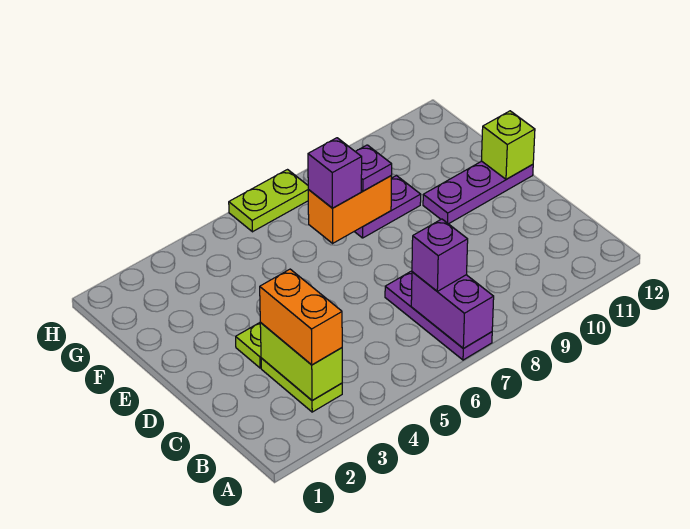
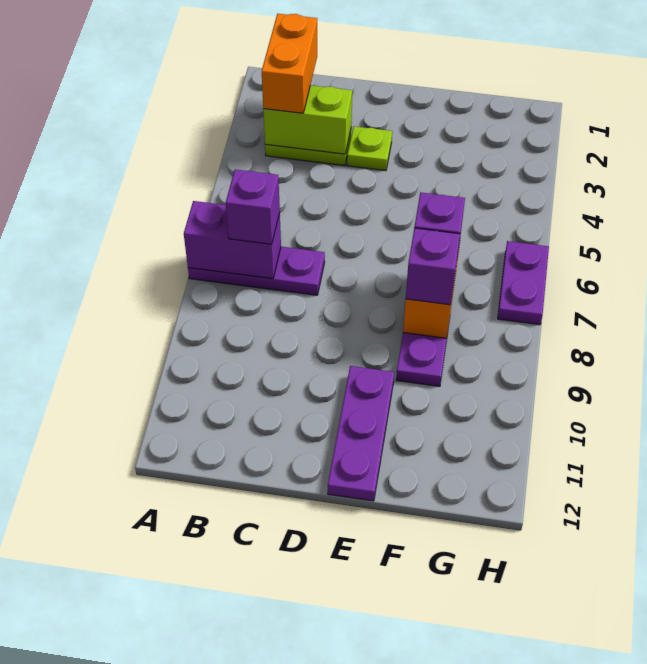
orange 1x2 brick [260,269,342,365] -> orange 1x2 brick turned to [262,14,317,113]
lime 1x1 brick [481,111,535,179] -> none
purple 1x1 plate [356,145,392,191] -> purple 1x1 brick [406,228,460,305]
lime 1x2 plate [229,170,308,232] -> purple 1x2 plate [498,241,549,325]

